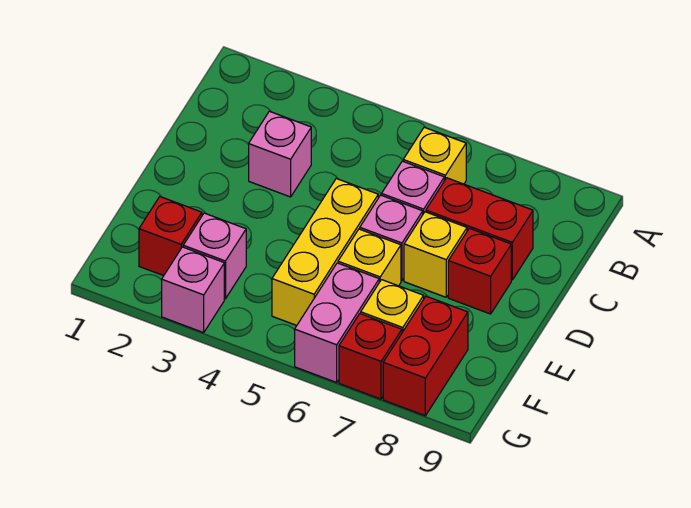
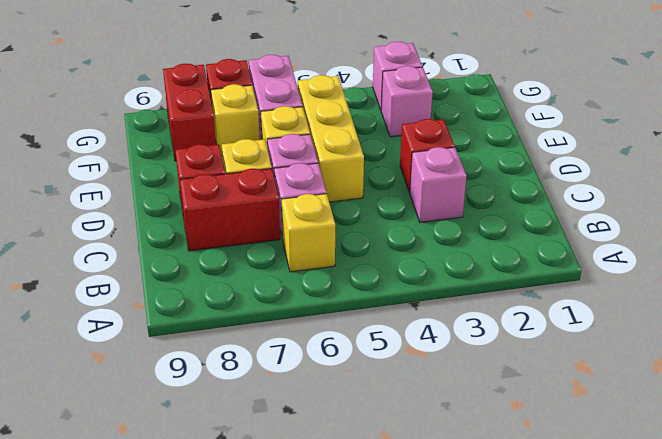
red 1x1 brick [139,197,202,276] -> red 1x1 brick moved to [400,119,455,192]

